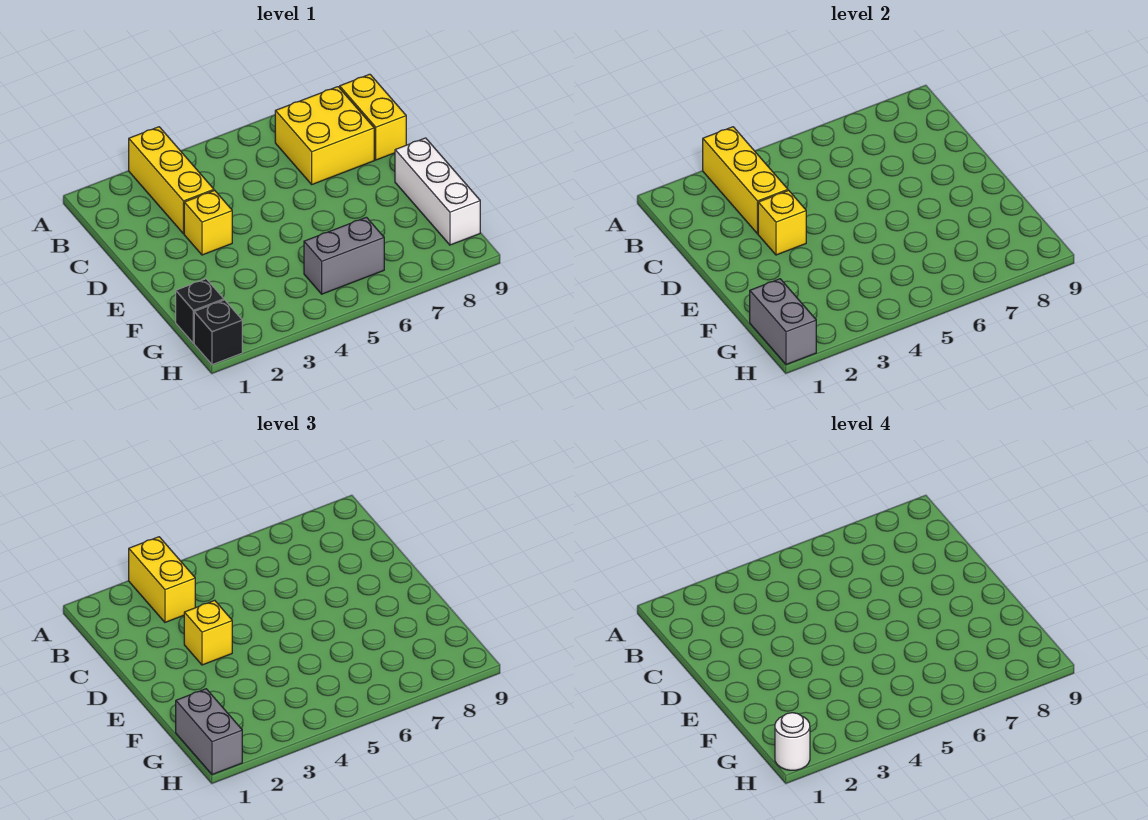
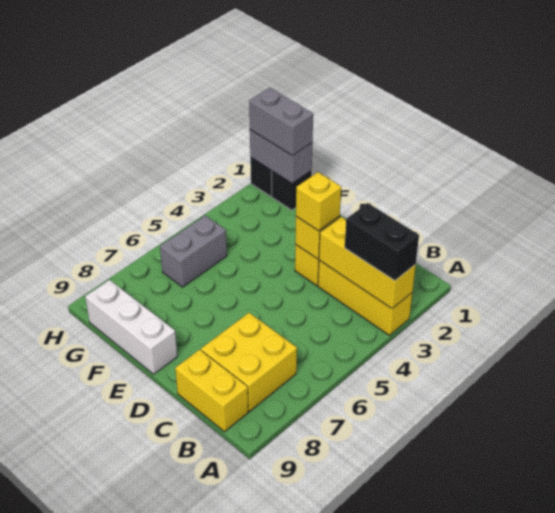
yellow 1x2 brick [129,537,195,622] -> black 1x2 brick [345,203,419,281]
white 1x1 round brick [775,713,810,770] -> none

